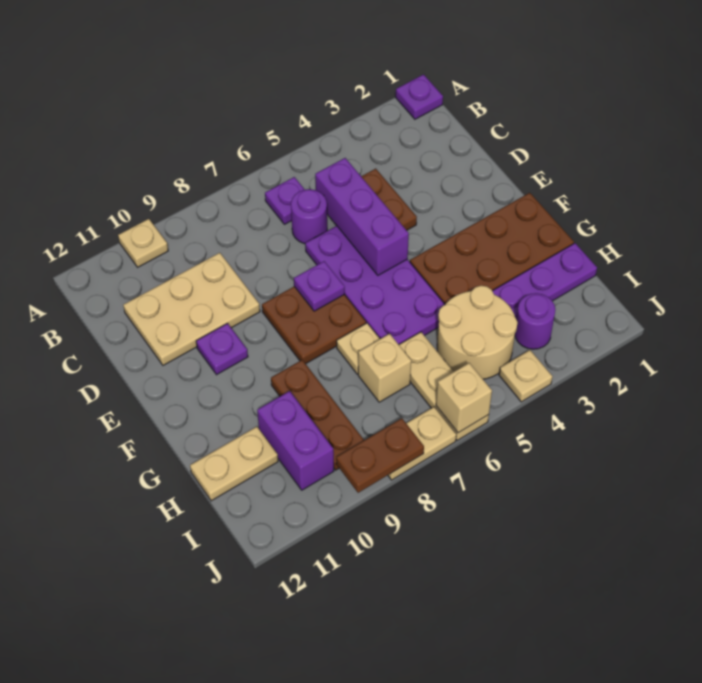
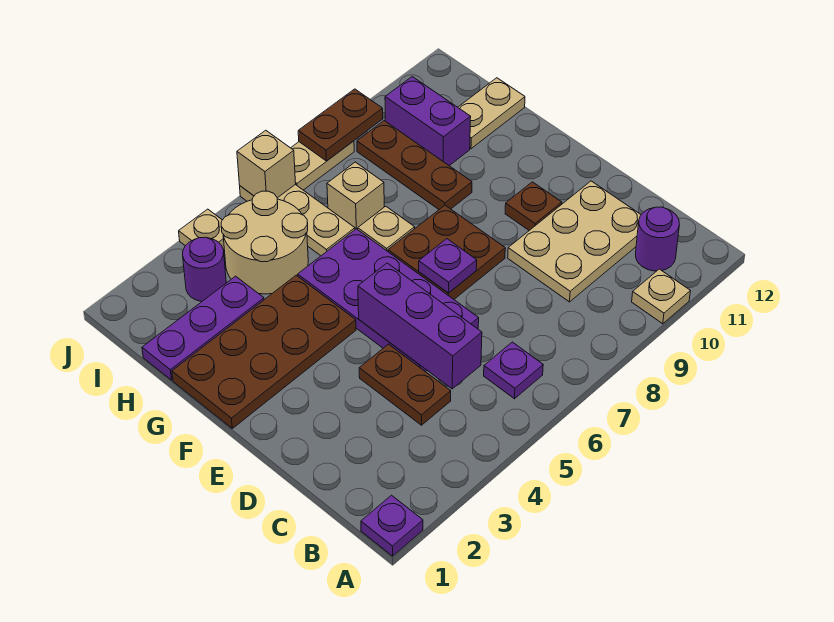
purple 1x1 round brick [291,189,327,244] -> purple 1x1 round brick moved to [636,207,679,271]
purple 1x1 plate [196,323,248,375] -> brown 1x1 plate [505,182,562,230]

